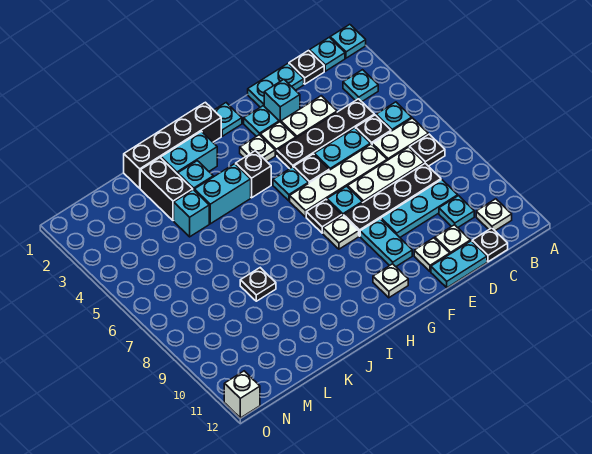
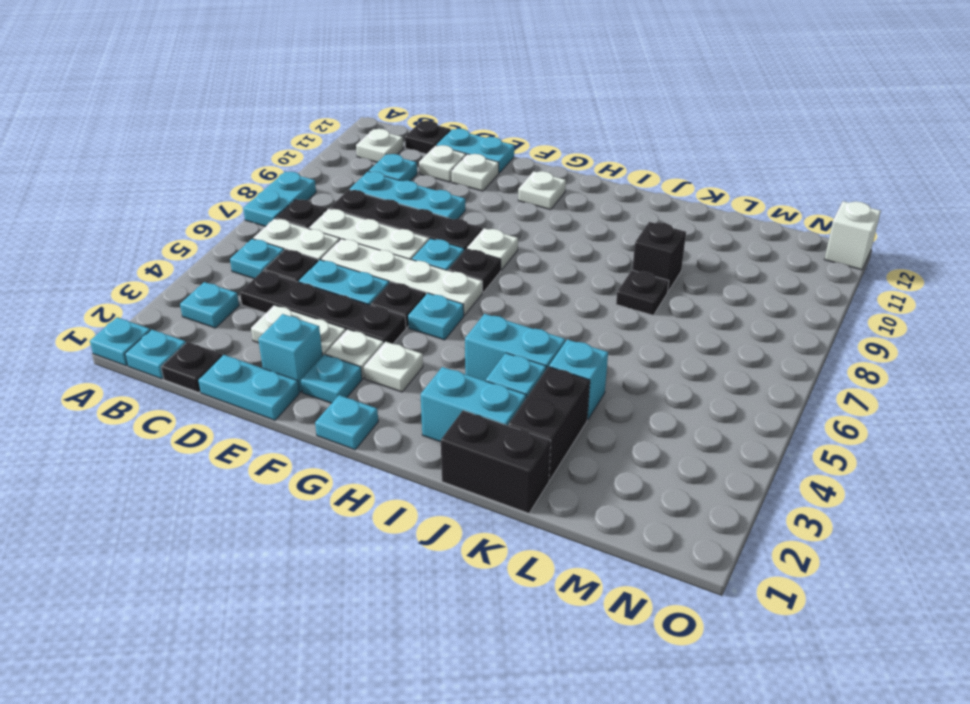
cyan 1x2 plate [360,219,412,267] -> cyan 1x2 plate moved to [243,172,316,226]
black 1x4 brick [124,102,221,188] -> black 1x2 brick [441,411,551,513]
black 1x1 brick [236,151,271,198] -> black 1x1 brick moved to [632,222,686,292]

